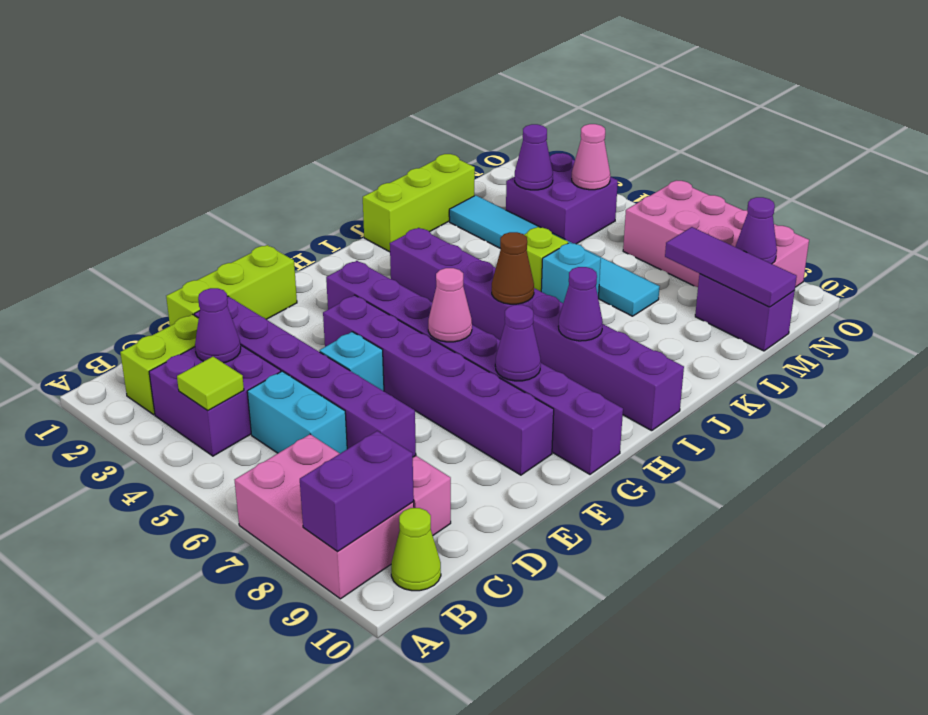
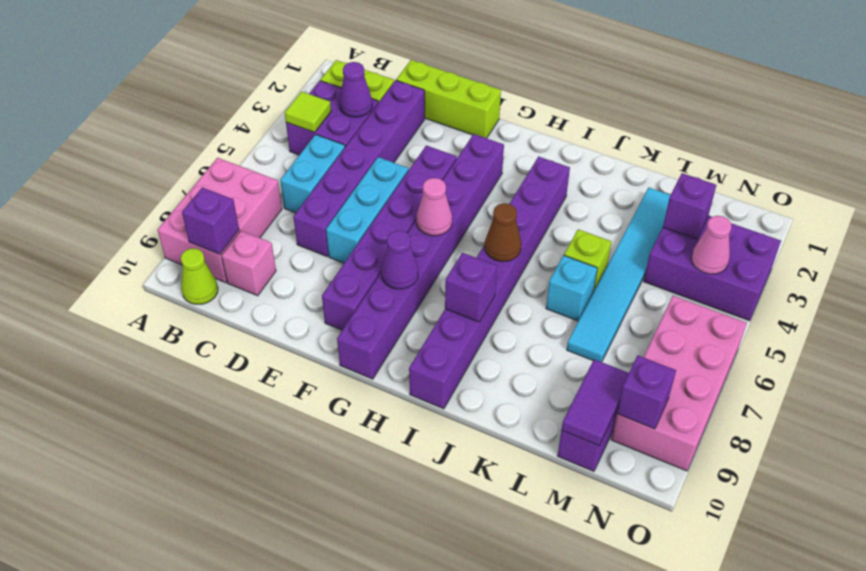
purple 1x2 brick [300,431,414,551] -> purple 1x1 brick [182,187,239,254]
cyan 1x1 brick [320,332,384,391] -> cyan 1x3 brick [326,157,408,263]
purple 1x1 cone [558,267,603,341] -> purple 1x1 brick [445,253,497,322]
lime 1x3 brick [363,154,475,252] -> none
purple 2x2 brick [506,153,618,244] -> purple 2x3 brick [644,215,781,321]
purple 1x1 cone [515,124,553,190] -> purple 1x1 brick [663,173,716,239]
purple 1x3 tile [665,227,797,307] -> purple 1x2 tile [562,359,629,446]
purple 1x1 cone [735,197,777,264] -> purple 1x1 brick [617,356,676,429]

